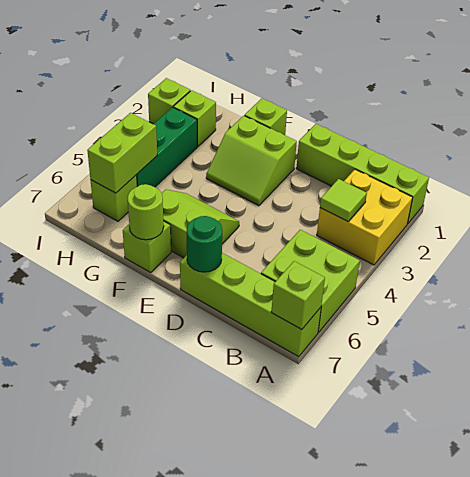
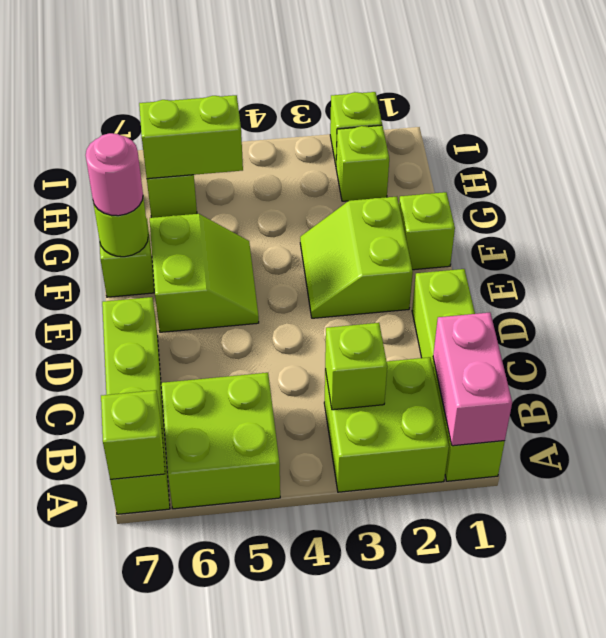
none -> pink 1x2 brick [433,313,512,446]
yellow 2x2 brick [317,169,413,265] -> lime 2x2 brick [324,357,449,492]
lime 1x1 tile [320,179,367,221] -> lime 1x1 brick [325,323,387,410]
green 1x1 round brick [187,216,222,272] -> none
none -> pink 1x1 round brick [86,133,143,216]
green 1x3 brick [136,107,197,187] -> none

